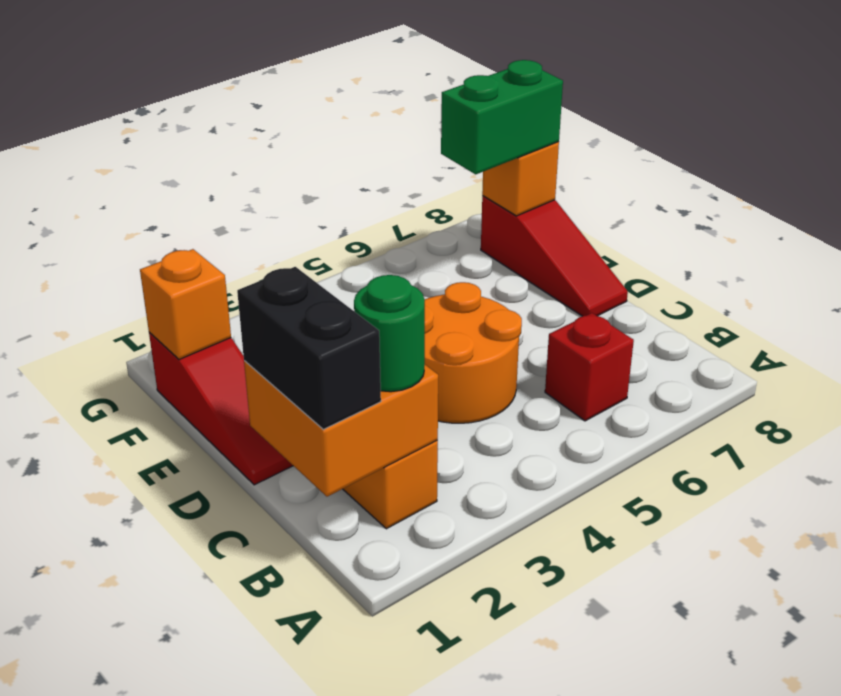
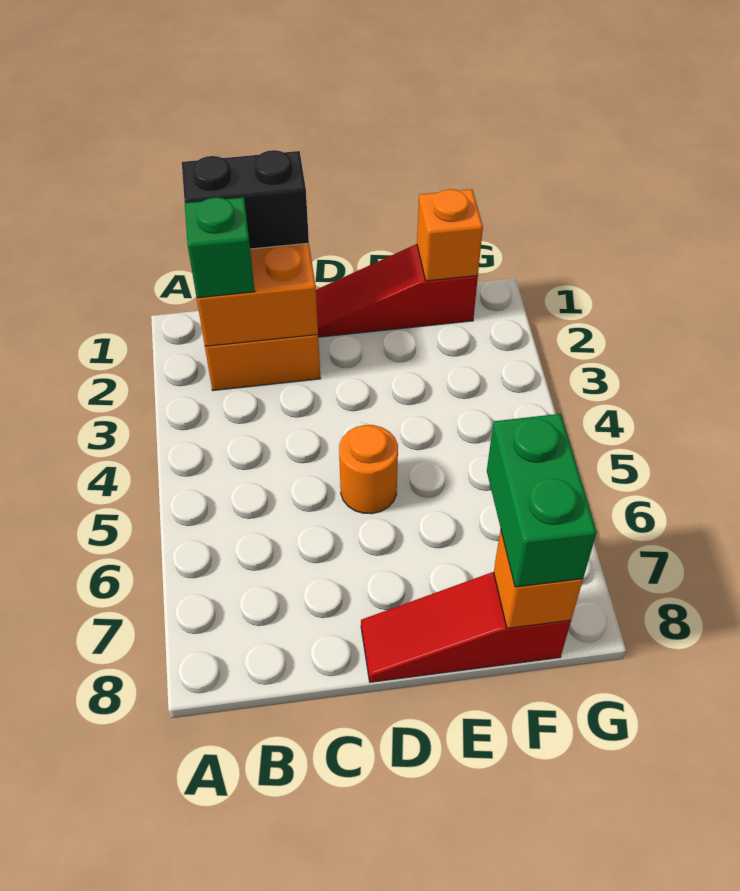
green 1x1 round brick [354,275,425,392] -> green 1x1 brick [185,197,255,298]
red 1x1 brick [545,313,634,421] -> none
orange 2x2 round brick [425,282,522,423] -> orange 1x1 round brick [339,425,398,514]

